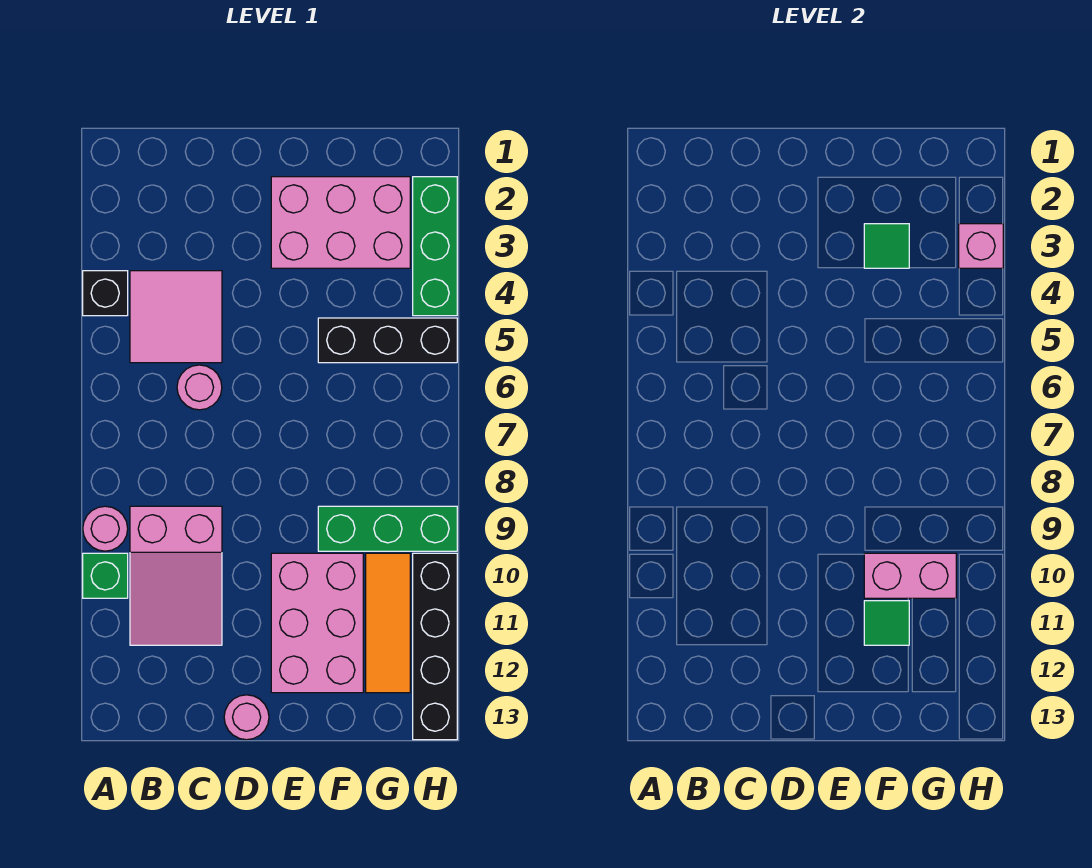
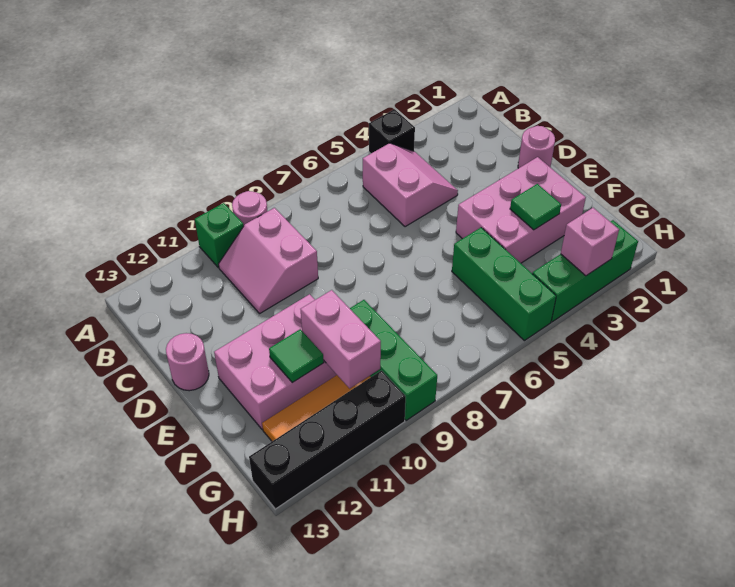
pink 2x2 tile [130,271,222,363] -> pink 2x2 slope [363,143,458,227]
pink 2x3 slope [130,506,222,645] -> pink 2x2 slope [219,208,318,313]
pink 1x1 round brick [177,365,222,410] -> pink 1x1 round brick moved to [518,126,555,168]
pink 2x3 brick [271,177,410,268] -> pink 2x3 brick turned to [456,157,586,263]
black 1x3 brick [318,318,457,363] -> green 1x3 brick [452,228,556,341]

